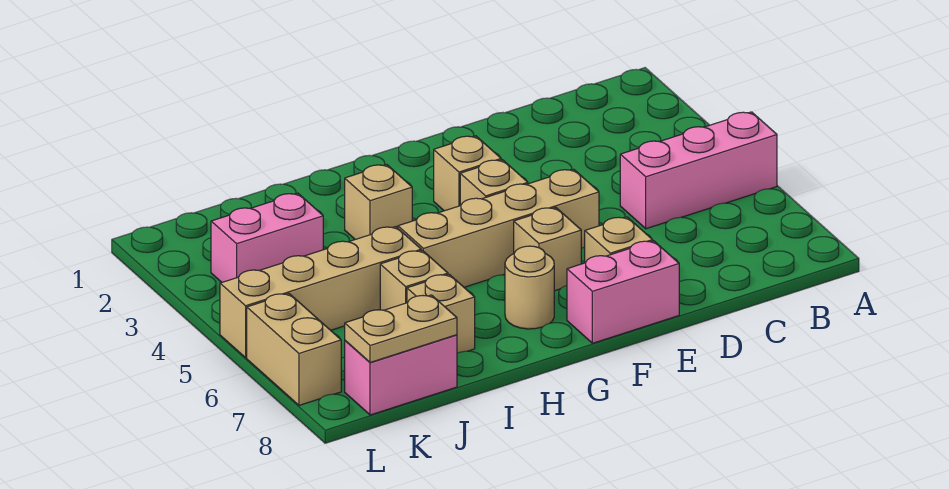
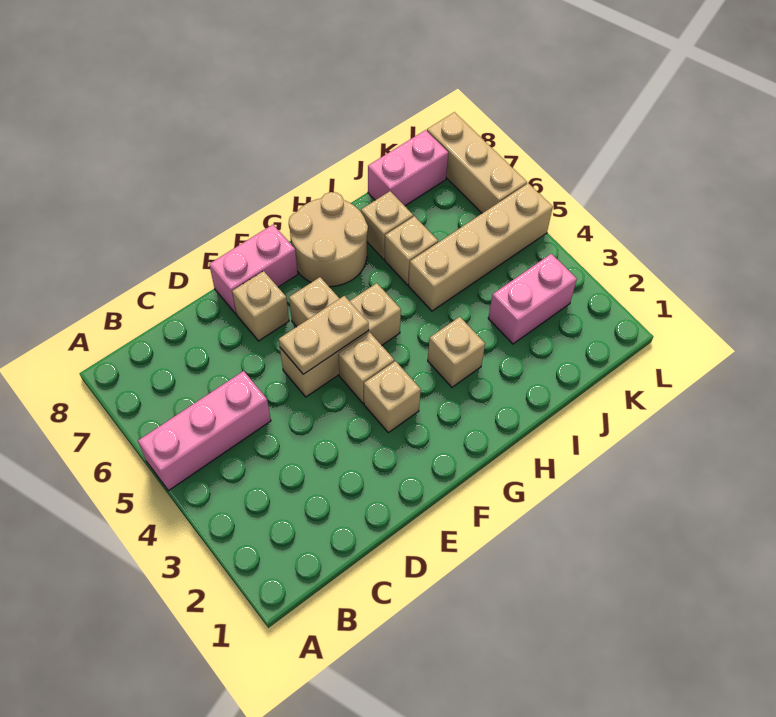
tan 1x4 brick [398,169,599,287] -> tan 1x3 brick [280,283,401,397]
tan 1x1 round brick [505,246,554,329] -> tan 2x2 round brick [289,192,368,287]
tan 1x2 plate [345,295,457,362] -> tan 1x2 plate moved to [279,296,369,374]
tan 1x2 brick [247,294,341,405] -> tan 1x3 brick [427,112,527,213]

